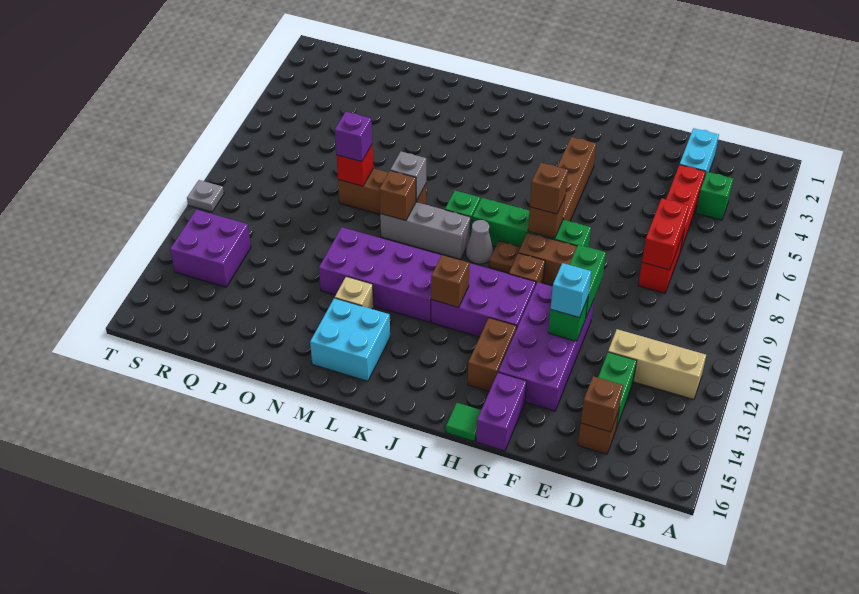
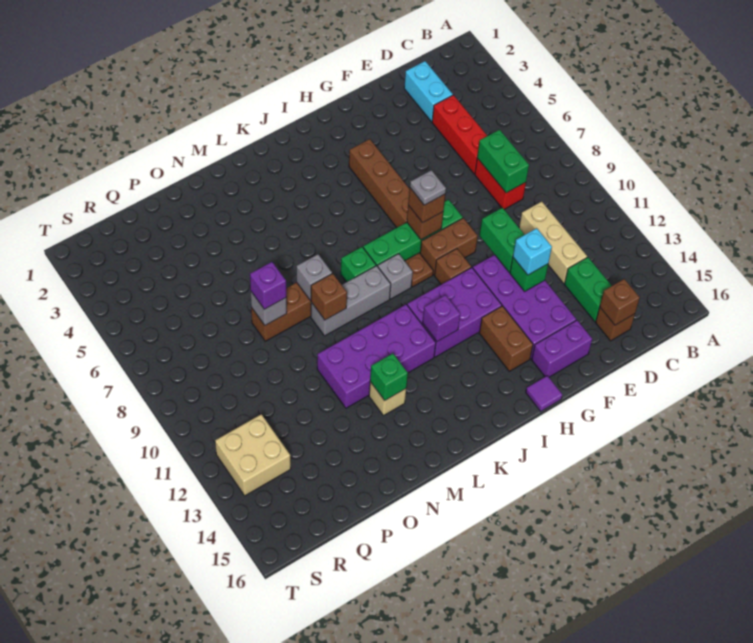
tan 1x3 brick [608,329,706,399] -> tan 1x3 brick turned to [519,201,587,283]
green 1x1 brick [696,172,733,220] -> green 1x1 brick moved to [370,354,408,400]
red 1x2 brick [642,198,689,270] -> green 1x2 brick [477,130,529,193]
purple 1x2 brick [476,373,527,451] -> purple 1x2 brick turned to [532,320,592,377]
green 1x1 tile [446,403,481,442] -> purple 1x1 tile [526,376,562,411]
grey 1x1 cone [466,220,493,264] -> grey 1x1 brick [378,254,413,299]
brown 1x1 brick [431,255,469,307] -> purple 1x1 brick [423,295,460,341]
cyan 2x2 brick [310,298,390,381] -> none
red 1x1 brick [336,145,373,186] -> grey 1x1 brick [251,292,287,325]
purple 2x2 brick [170,210,251,287] -> tan 2x2 brick [215,414,291,496]
grey 1x1 plate [187,180,224,212] -> grey 1x1 plate moved to [410,170,446,205]

